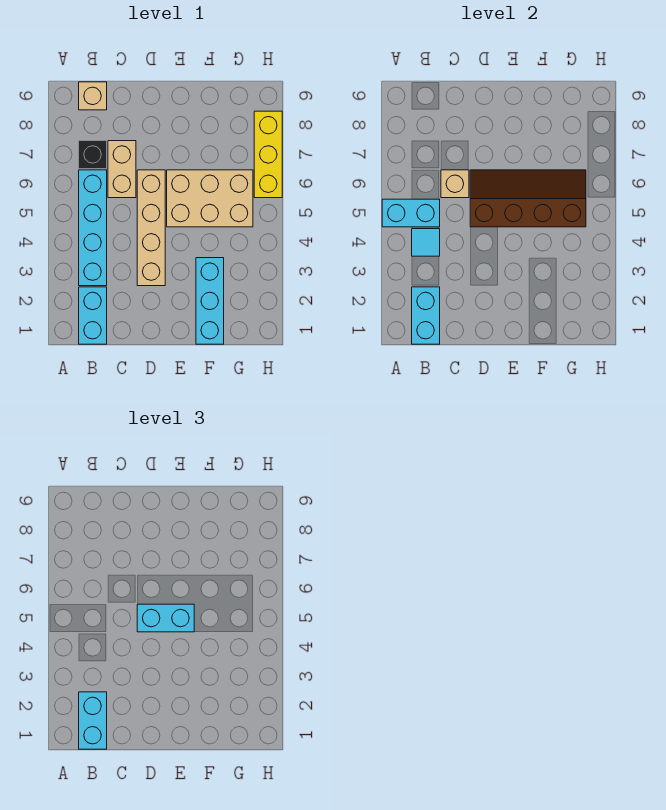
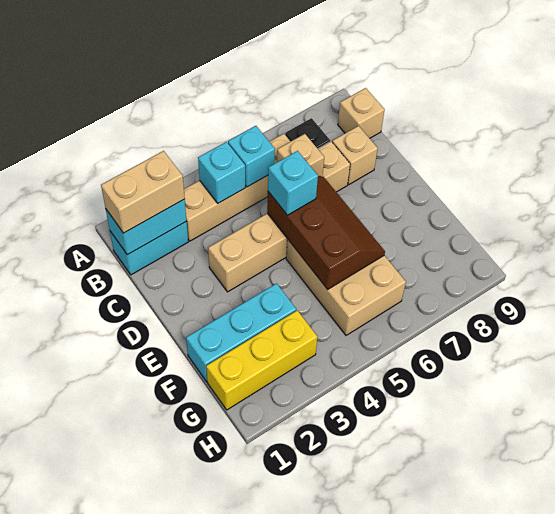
cyan 1x2 brick [382,199,440,227] -> cyan 1x1 brick [228,126,275,187]
cyan 1x2 brick [79,692,107,749] -> tan 1x2 brick [101,151,185,233]
cyan 1x4 brick [79,170,107,286] -> tan 1x4 brick [184,134,291,241]
cyan 1x1 tile [412,229,440,256] -> cyan 1x1 brick [198,142,245,203]
none -> tan 1x1 brick [332,126,378,184]
brown 2x4 slope [470,170,586,227] -> brown 2x3 slope [267,176,385,289]
cyan 1x2 brick [137,604,194,632] -> cyan 1x1 brick [268,151,318,215]
yellow 1x3 brick [254,111,282,198] -> yellow 1x3 brick moved to [206,311,317,410]

